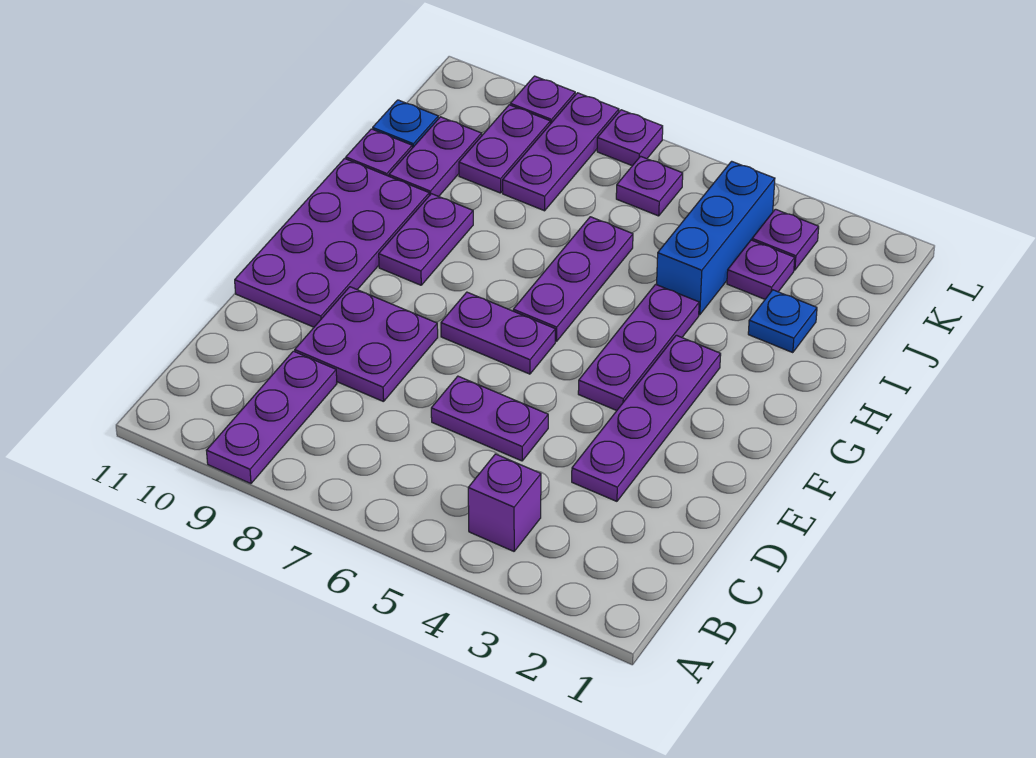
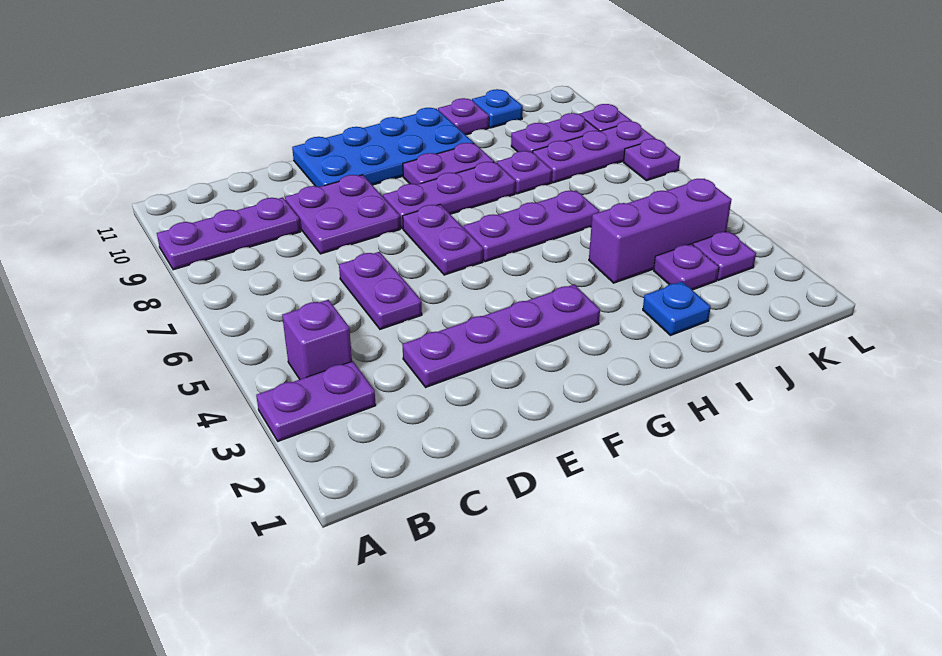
purple 2x4 plate [235,159,429,327] -> blue 2x4 plate [292,108,474,187]
purple 1x3 plate [578,284,699,411] -> purple 1x3 plate moved to [383,162,515,229]
blue 1x3 brick [657,161,775,315] -> purple 1x3 brick [589,179,732,283]
purple 1x2 plate [389,117,482,196] -> purple 1x2 plate moved to [256,361,376,441]
purple 1x1 plate [616,156,683,216] -> purple 1x1 plate moved to [497,151,552,194]

